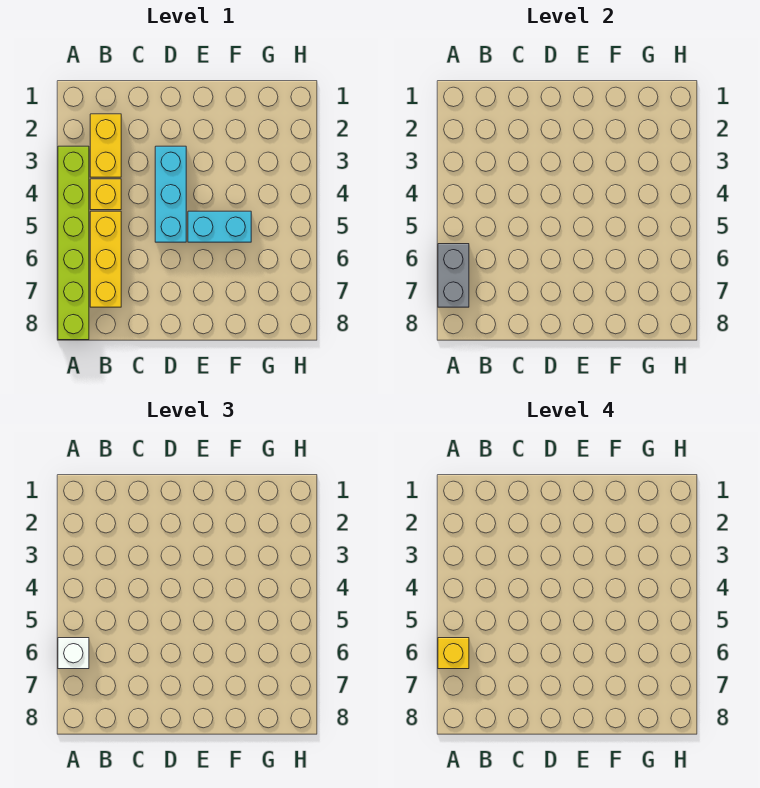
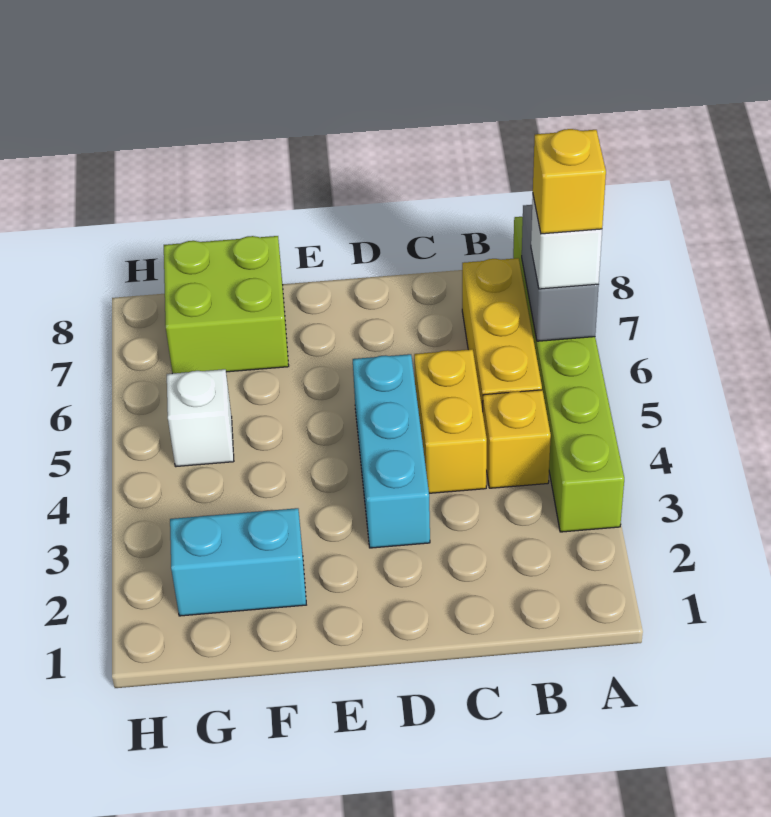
yellow 1x2 brick [90,114,121,177] -> yellow 1x2 brick moved to [414,349,487,493]
cyan 1x2 brick [188,211,251,242] -> cyan 1x2 brick moved to [170,508,306,616]
none -> lime 2x2 brick [164,236,289,373]
none -> white 1x1 brick [167,369,234,467]

